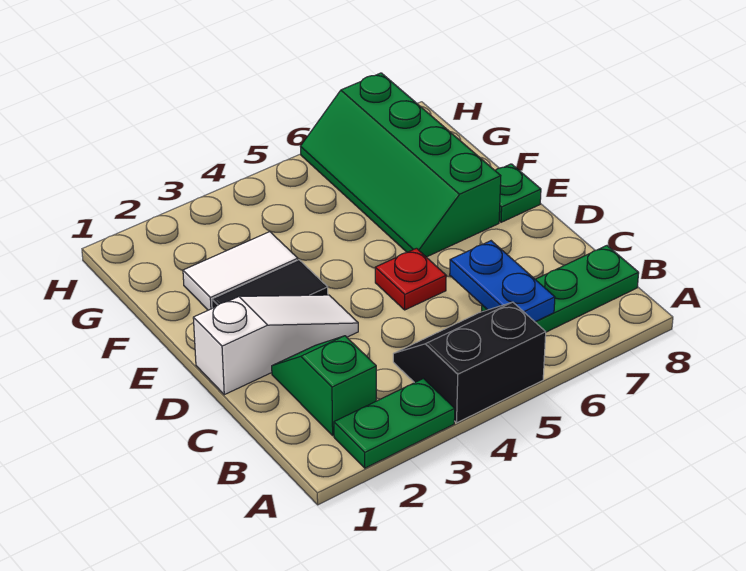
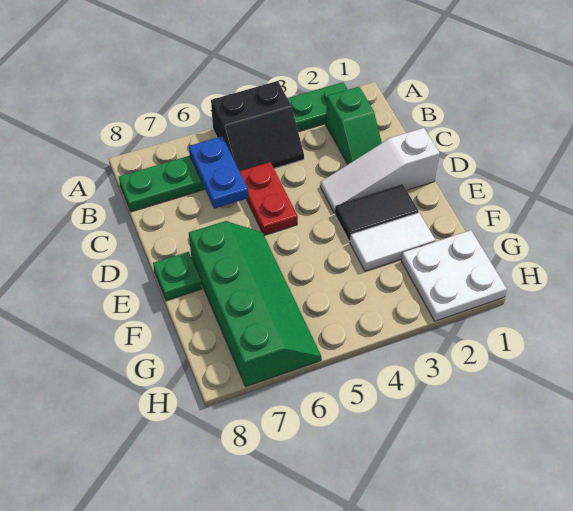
red 1x1 plate [375,248,446,310] -> red 1x2 plate [239,162,298,235]
none -> white 2x2 plate [401,230,507,321]

